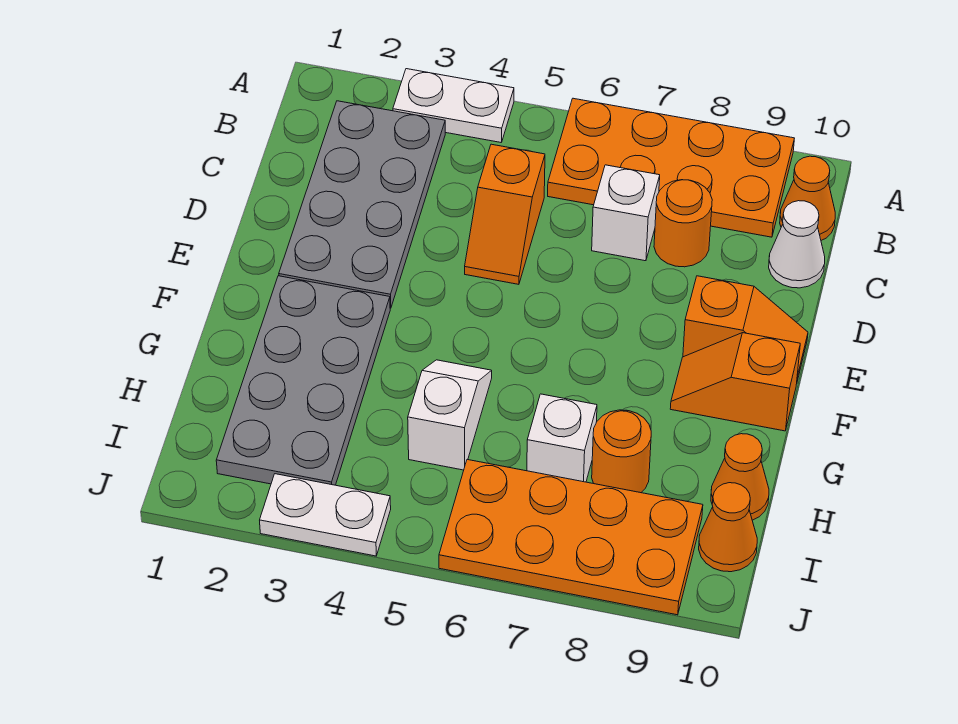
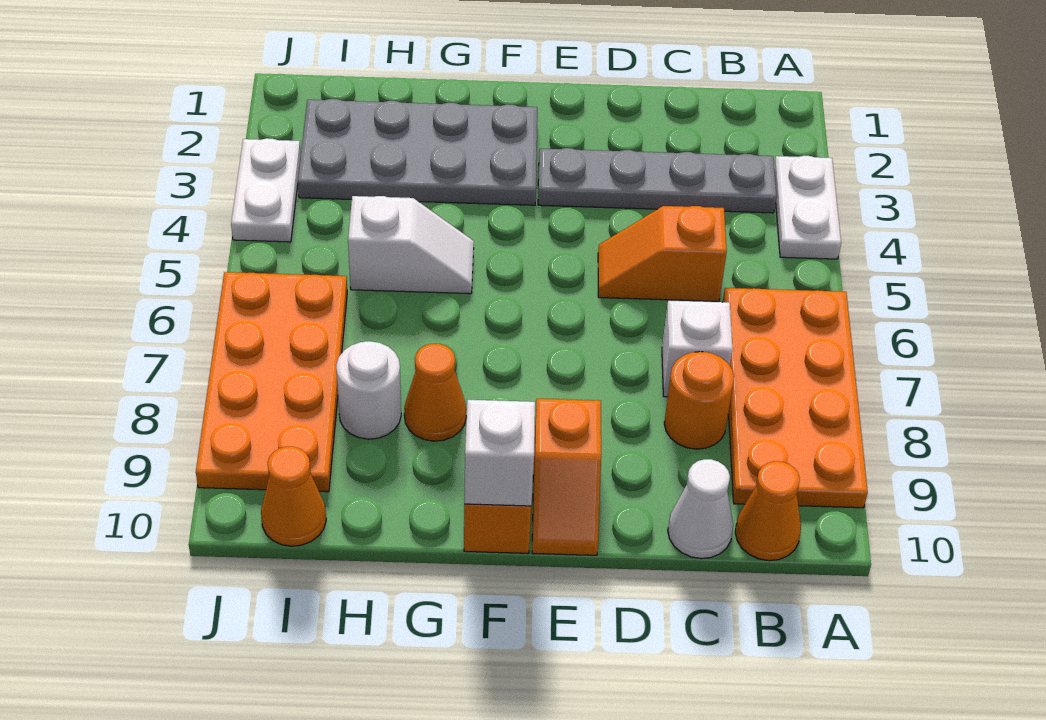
grey 2x4 plate [279,101,445,308] -> grey 1x4 plate [538,148,776,213]
white 1x1 brick [527,394,597,482] -> white 1x1 brick moved to [464,400,535,506]
orange 1x1 round brick [592,410,651,493] -> white 1x1 round brick [336,341,401,439]
orange 1x1 cone [711,434,769,520] -> orange 1x1 cone moved to [404,344,466,441]

